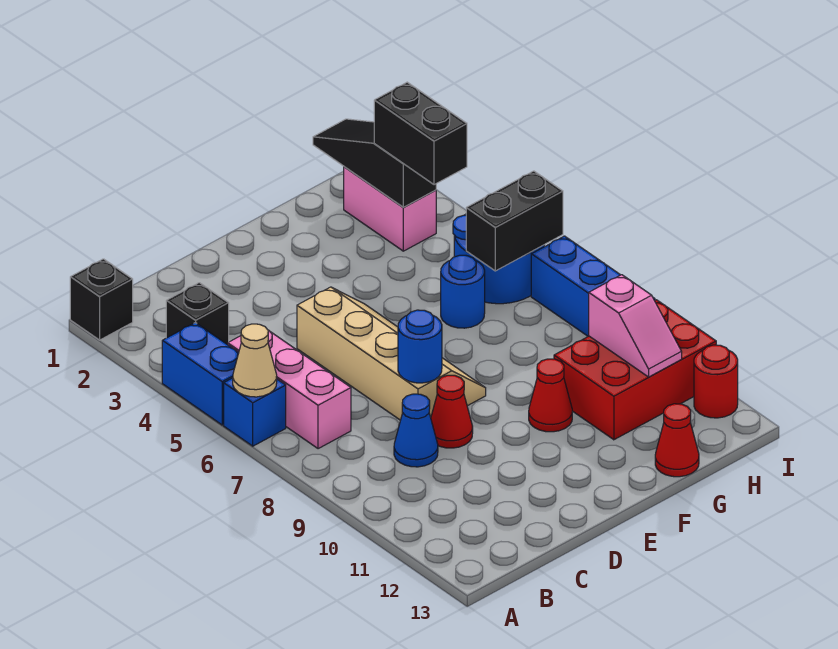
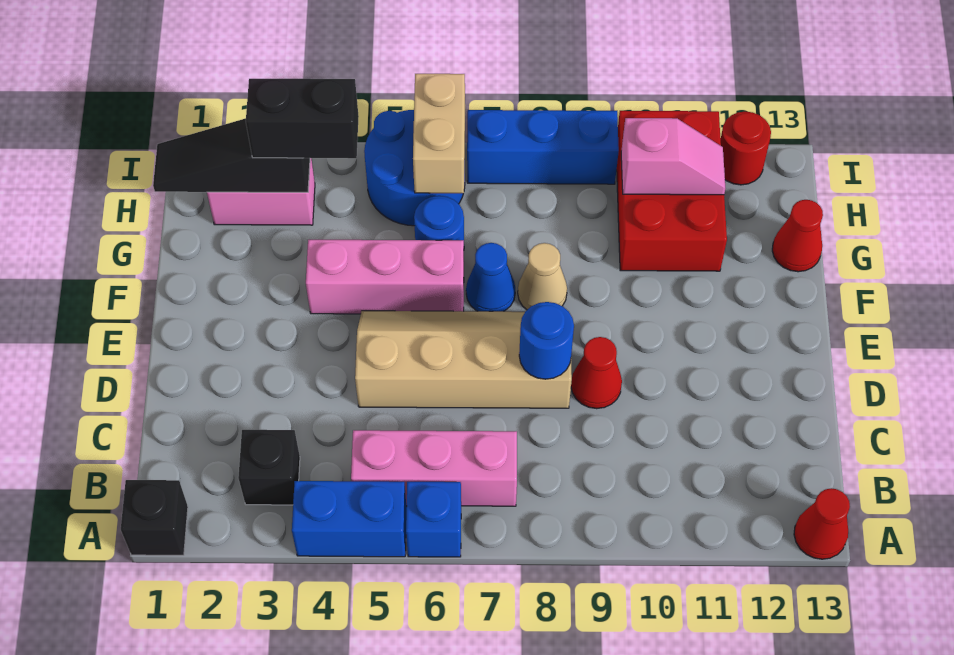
tan 1x1 cone [233,324,277,397] -> tan 1x1 cone moved to [518,243,567,310]
blue 1x1 cone [394,394,438,467] -> blue 1x1 cone moved to [466,243,515,311]
none -> pink 1x3 brick [306,240,464,314]
red 1x1 cone [529,359,572,432] -> red 1x1 cone moved to [794,488,850,559]
black 1x2 brick [466,171,563,271] -> tan 1x2 brick [413,74,465,193]

